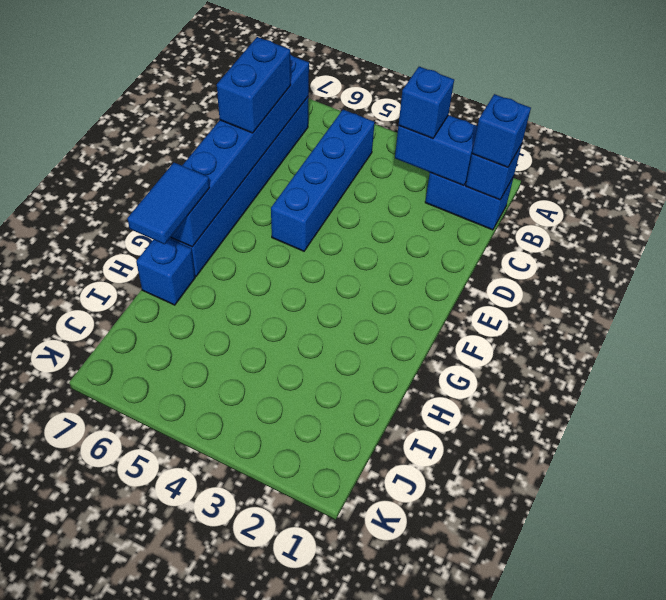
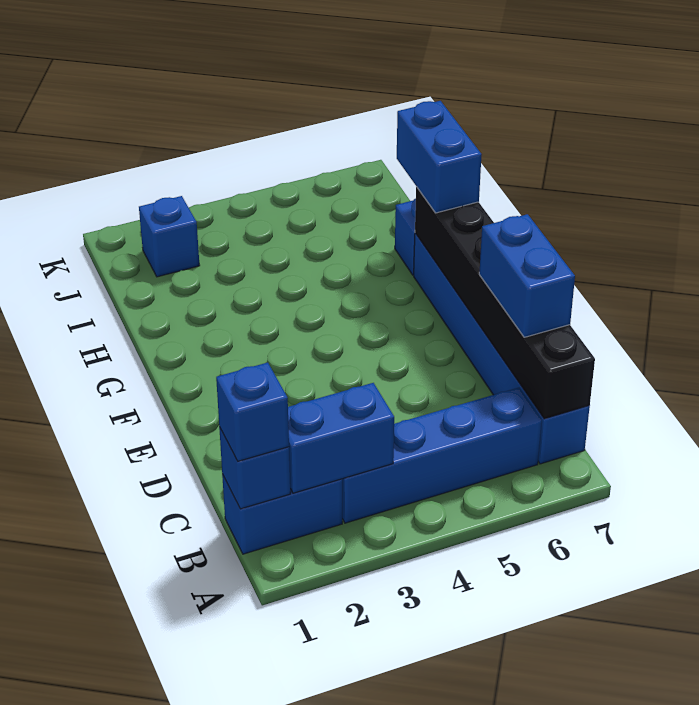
blue 1x1 brick [399,67,454,139] -> blue 1x1 brick moved to [139,196,200,277]
blue 1x4 brick [271,110,375,251] -> blue 1x4 brick turned to [342,388,542,523]
blue 1x6 brick [171,55,309,247] -> black 1x6 brick [415,187,595,419]
blue 1x2 tile [127,163,210,244] -> blue 1x2 brick [397,101,482,213]

